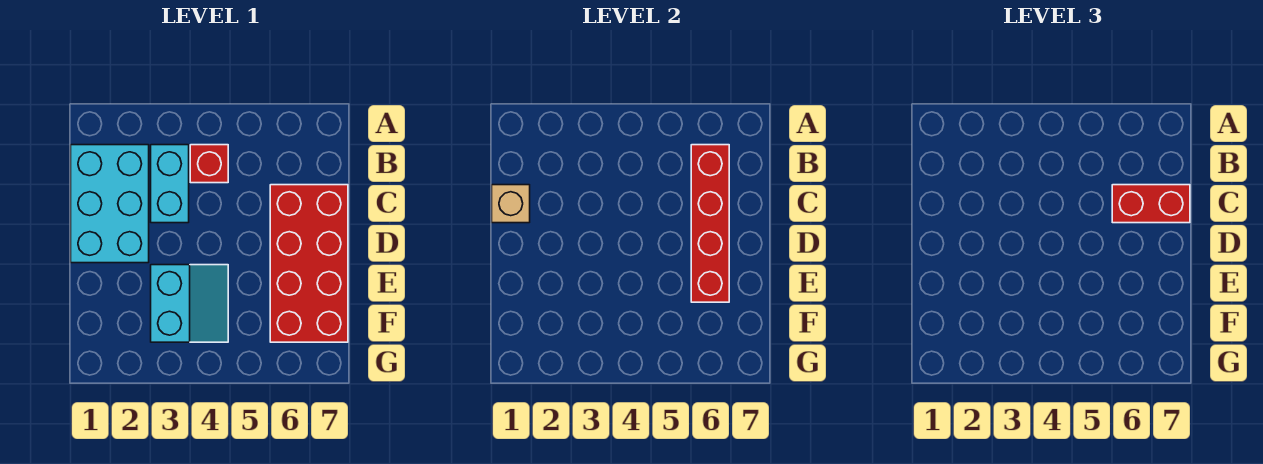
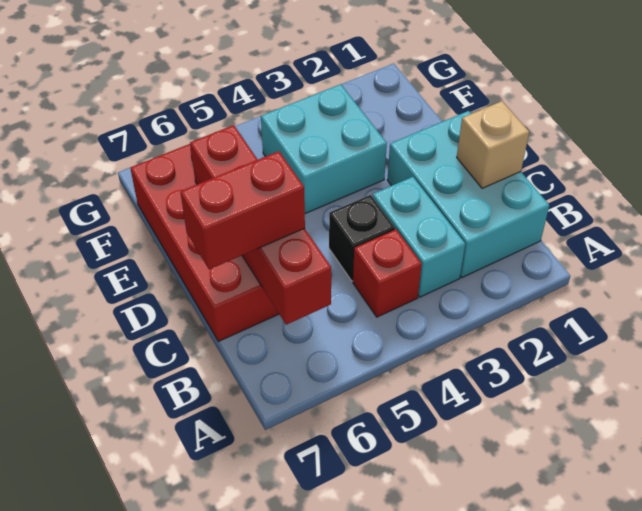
none -> black 1x1 brick [329,195,395,281]
cyan 2x2 slope [151,265,228,342] -> cyan 2x2 brick [261,84,387,214]

